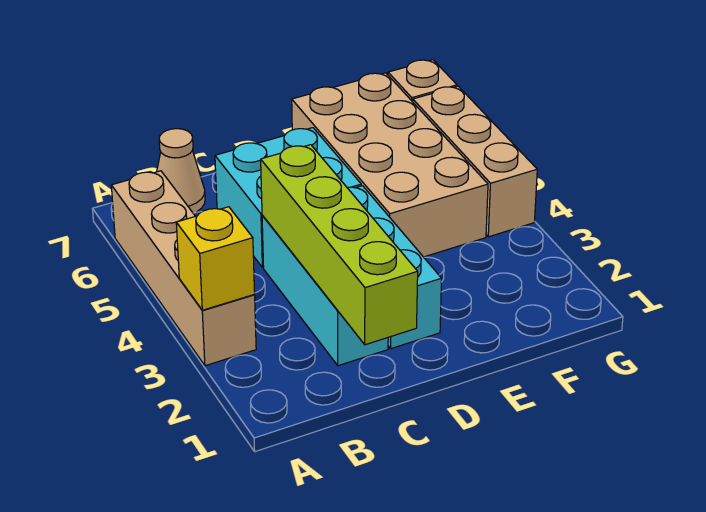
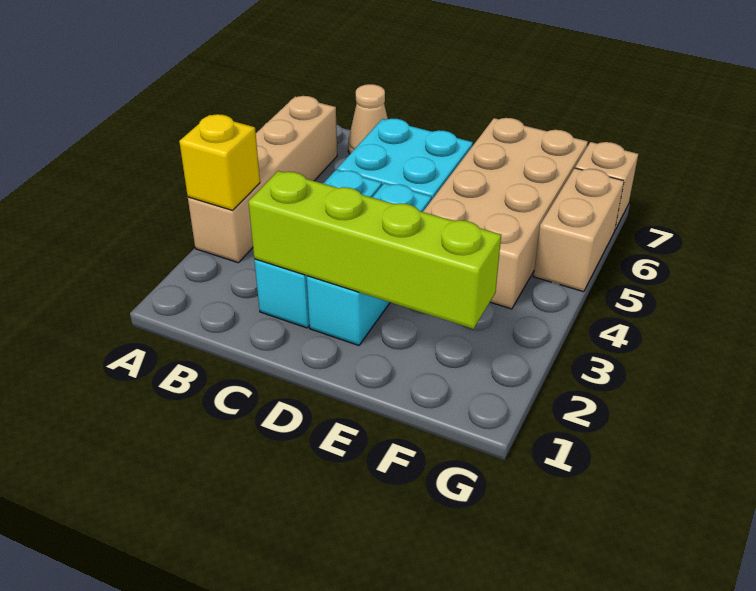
lime 1x4 brick [261,145,418,345] -> lime 1x4 brick turned to [248,171,501,329]
tan 1x3 brick [413,86,537,237] -> tan 1x2 brick [533,168,624,292]

